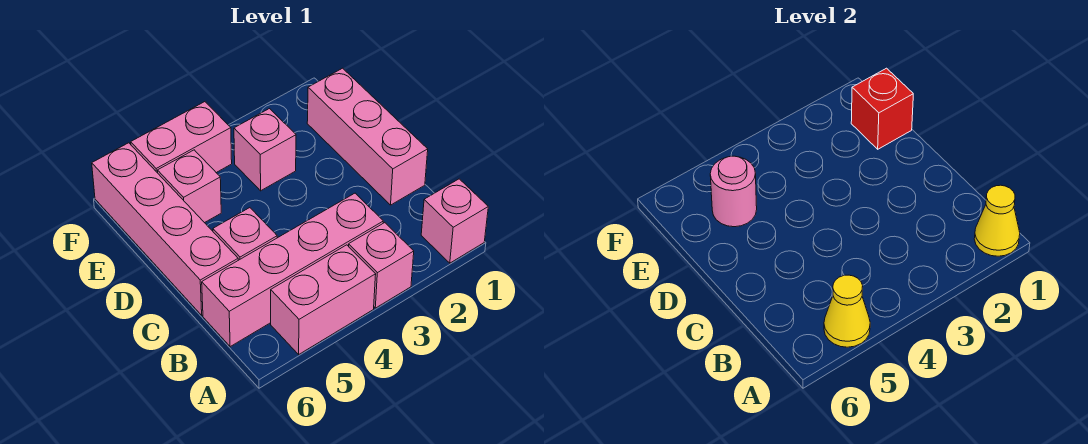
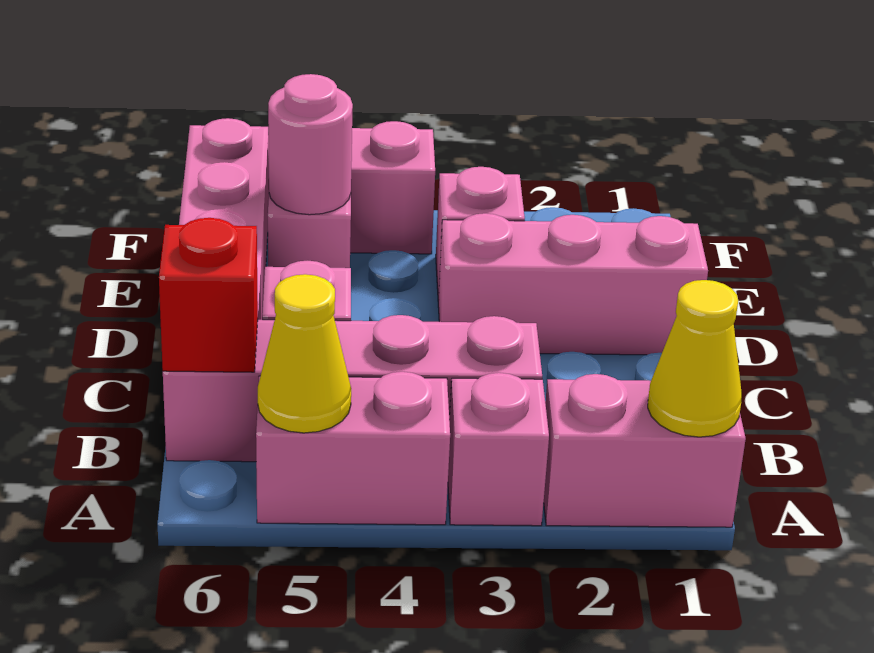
pink 1x1 brick [421,179,488,263] -> pink 1x2 brick [544,374,746,527]
pink 1x3 brick [307,68,428,205] -> pink 1x3 brick turned to [438,213,708,355]
red 1x1 brick [851,68,913,149] -> red 1x1 brick moved to [159,218,258,372]

